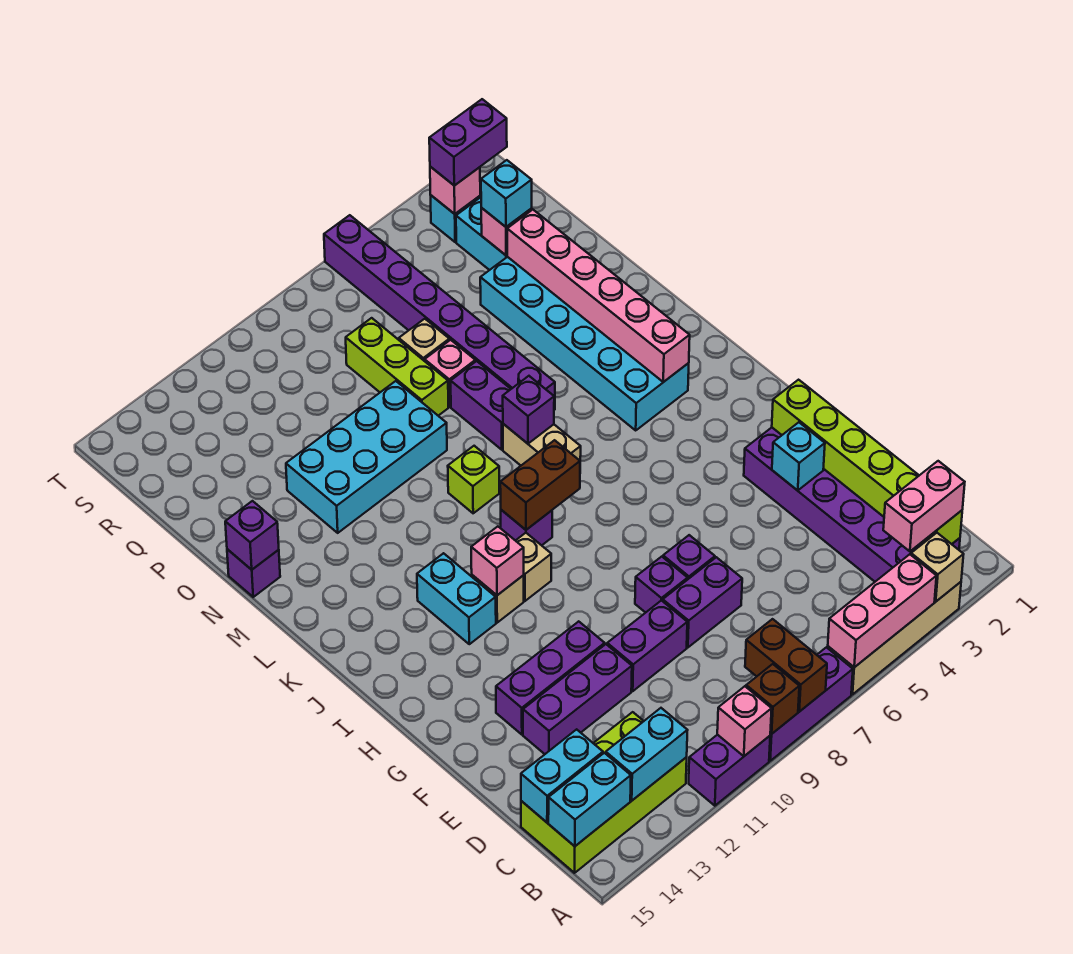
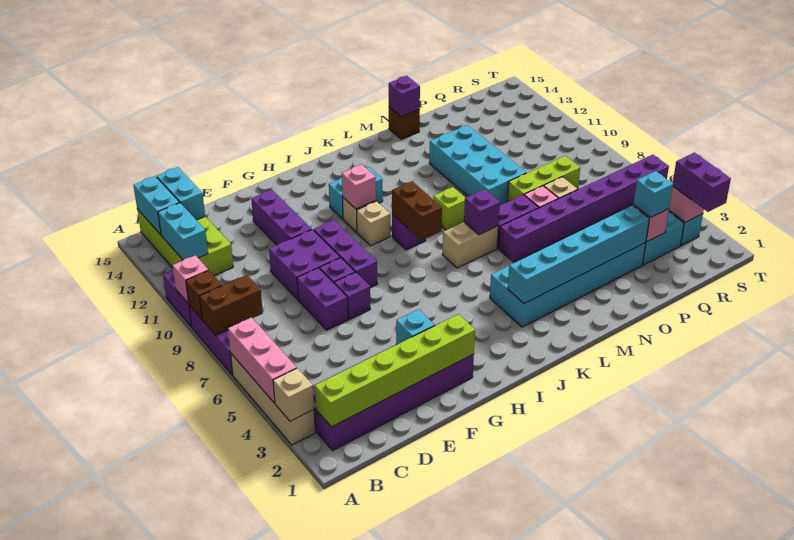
pink 1x2 brick [883,461,965,551] -> none
purple 1x2 brick [607,600,687,691] -> purple 2x2 brick [269,230,340,300]
purple 1x3 brick [523,644,632,754] -> purple 1x3 brick moved to [313,220,377,288]
pink 1x6 brick [507,210,690,382] -> cyan 1x6 brick [508,205,649,303]
purple 1x1 brick [227,549,280,597] -> brown 1x1 brick [389,107,420,139]

